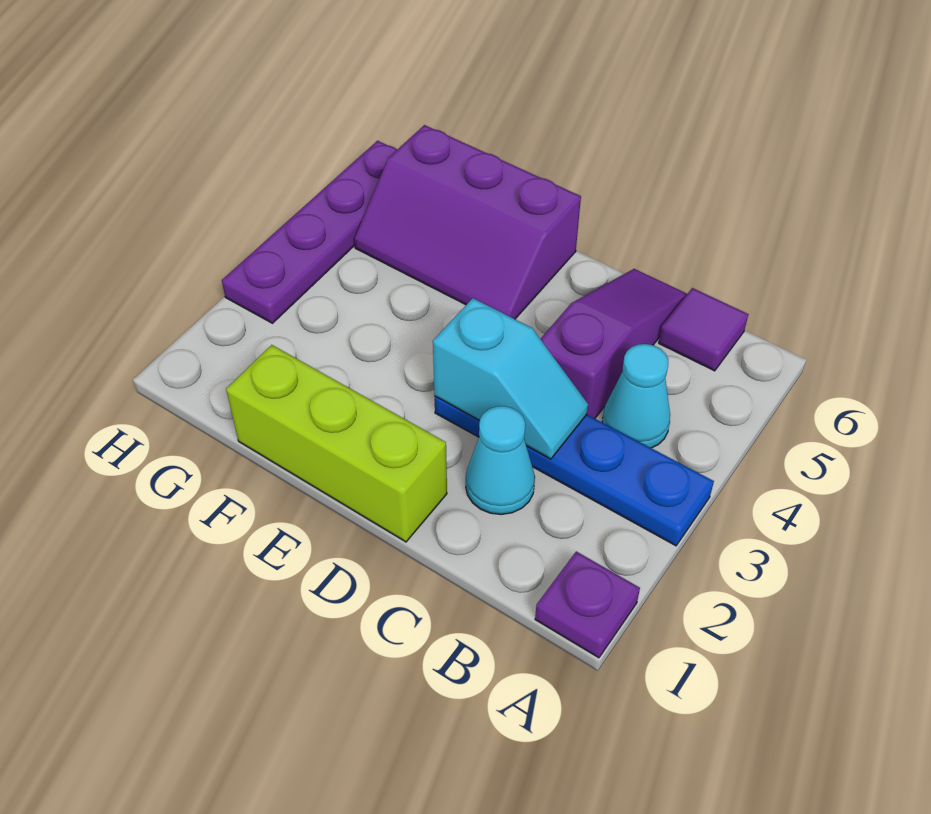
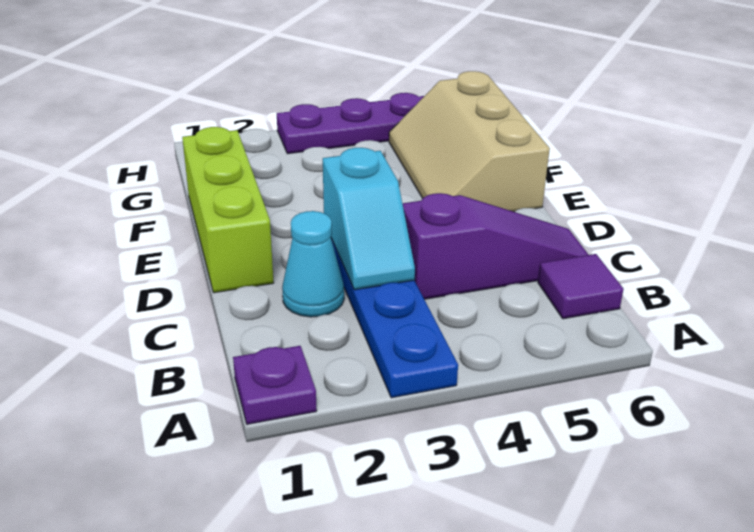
cyan 1x1 cone [602,344,670,448] -> none
purple 2x3 slope [354,125,581,319] -> tan 2x3 slope [389,71,550,212]

